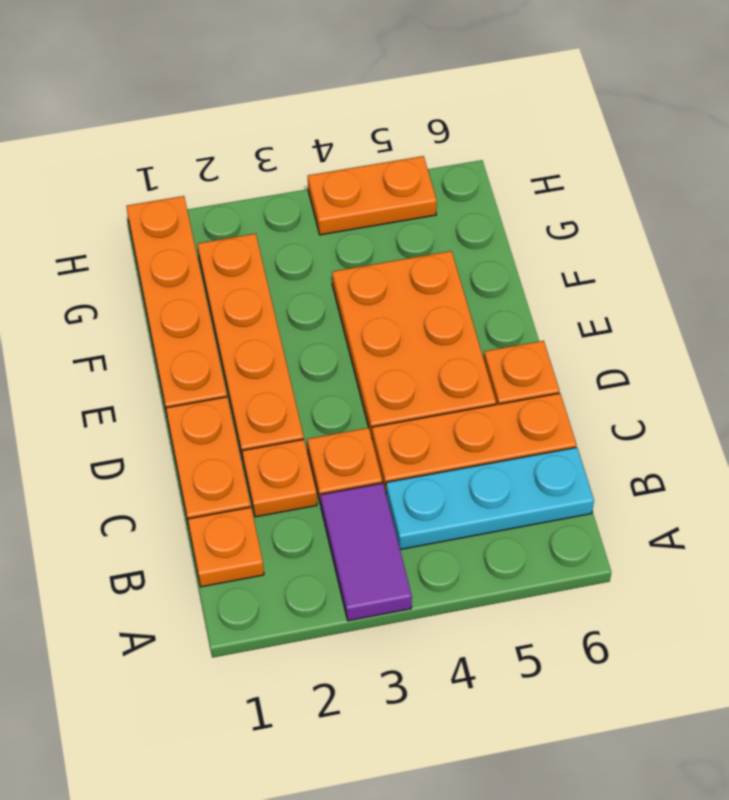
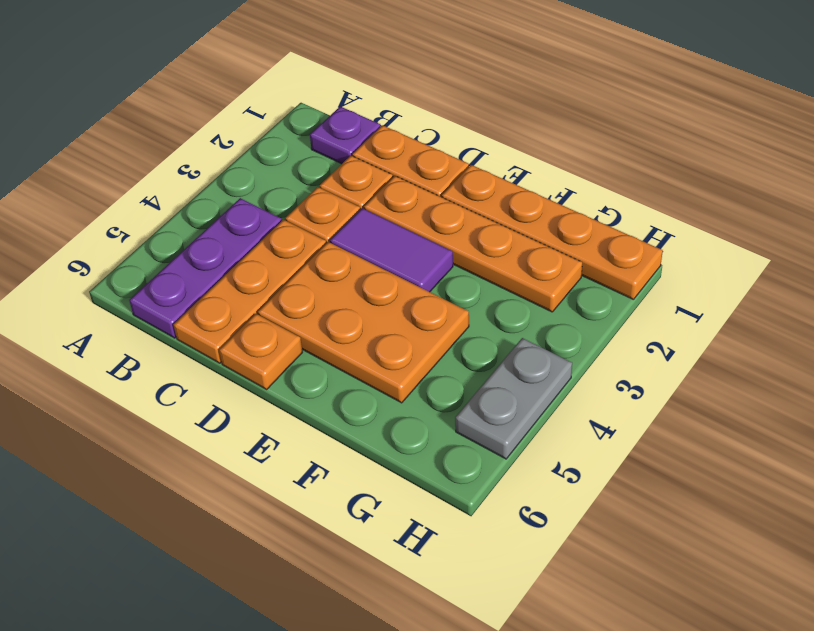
purple 1x2 tile [321,483,412,621] -> purple 1x2 tile moved to [330,208,453,292]
orange 1x1 plate [188,507,264,587] -> purple 1x1 plate [310,106,381,164]
cyan 1x3 plate [386,447,594,549] -> purple 1x3 plate [129,198,282,338]
orange 1x2 plate [308,156,437,235] -> grey 1x2 plate [455,338,572,459]

